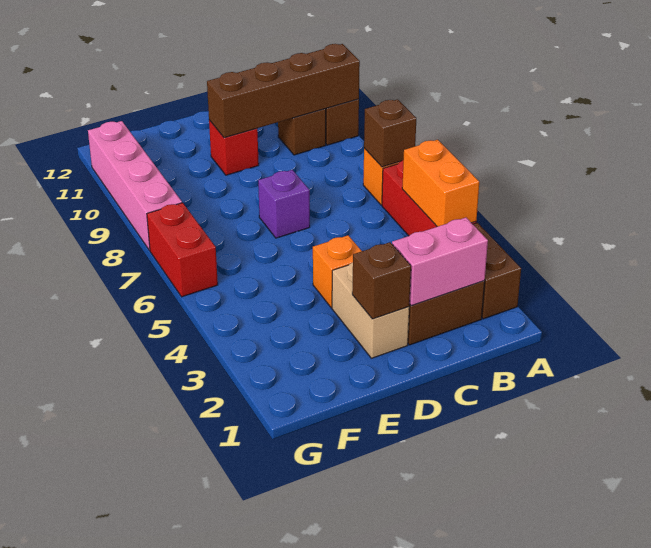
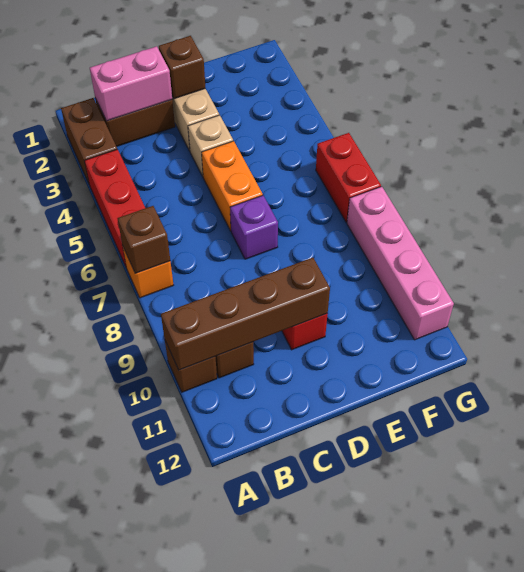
orange 1x2 brick [402,140,479,227] -> orange 1x2 brick moved to [202,141,263,231]
orange 1x1 brick [313,235,361,308] -> tan 1x1 brick [188,115,233,176]

